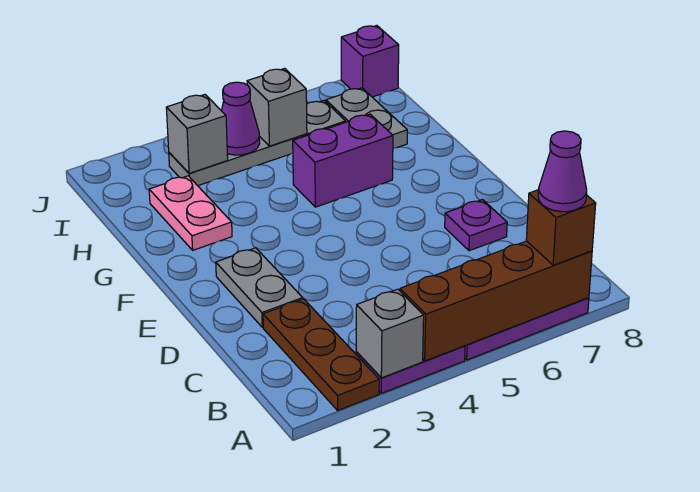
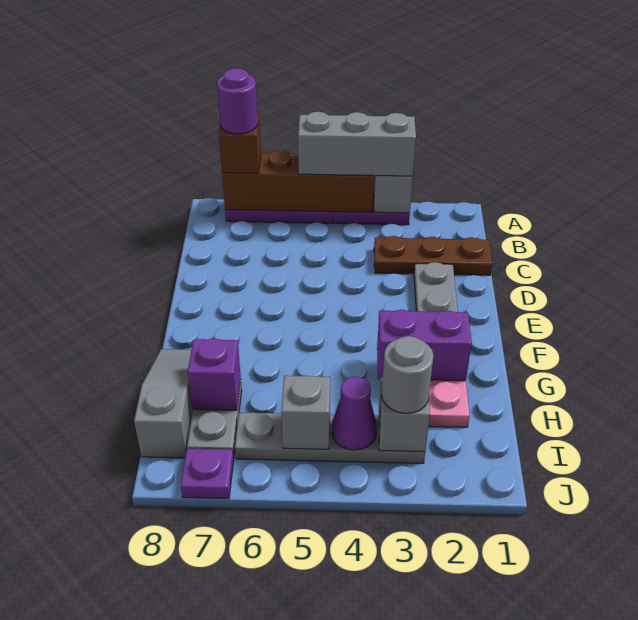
brown 1x3 plate [263,299,379,410] -> brown 1x3 plate turned to [374,236,492,275]
none -> grey 1x3 brick [298,112,416,176]
purple 1x1 cone [538,131,587,212] -> purple 1x1 round brick [217,68,258,134]
purple 1x1 plate [445,200,507,251] -> purple 1x1 plate moved to [181,448,233,499]
purple 1x2 brick [293,114,393,207] -> purple 1x2 brick moved to [377,310,472,381]
none -> grey 1x3 slope [134,349,193,458]
none -> grey 1x1 round brick [382,336,434,413]
purple 1x1 brick [341,26,399,97] -> purple 1x1 brick moved to [188,339,241,410]

